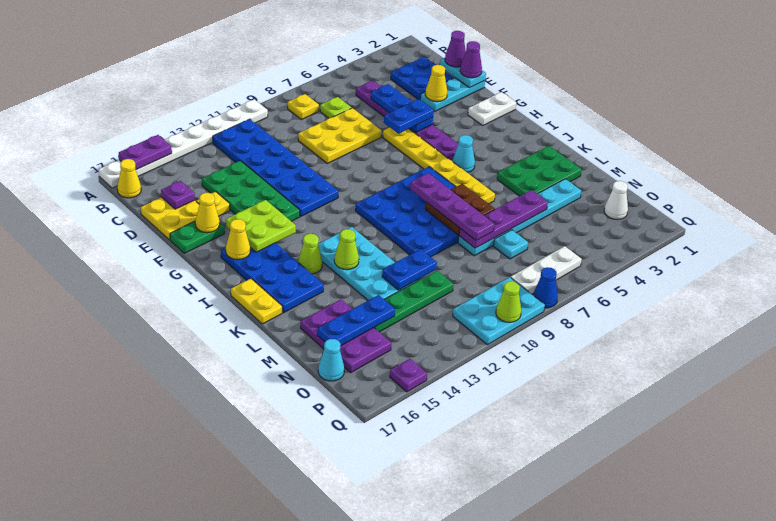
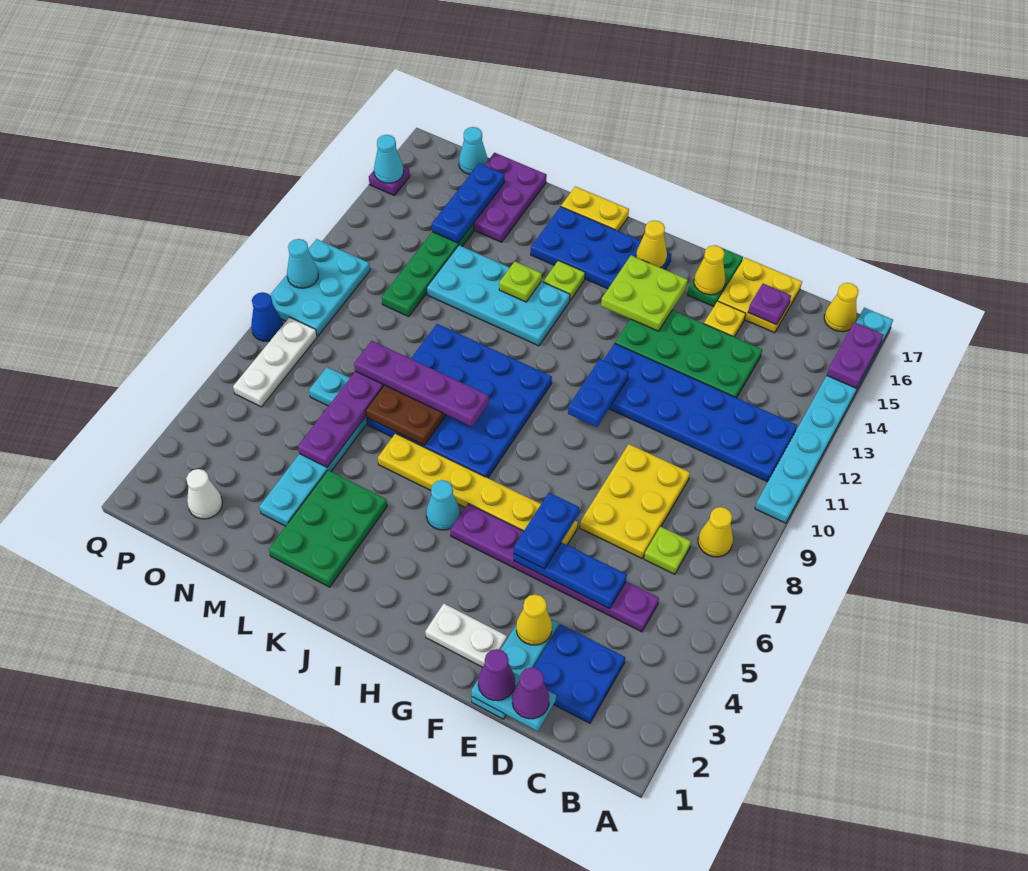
white 1x8 plate [99,99,268,188] -> cyan 1x8 plate [755,308,893,523]
yellow 1x1 plate [288,94,319,120] -> yellow 1x1 cone [698,507,733,557]
white 1x2 plate [468,92,516,126] -> white 1x2 plate turned to [425,603,507,667]
lime 1x1 cone [298,234,322,274] -> lime 1x1 plate [543,261,585,300]
lime 1x1 cone [334,229,359,270] -> lime 1x1 plate [499,261,542,302]
blue 1x2 plate [382,249,437,290] -> blue 1x2 plate moved to [568,359,629,427]
purple 2x3 plate [301,299,391,373] -> purple 2x3 plate turned to [473,153,547,242]
lime 1x1 cone [496,281,521,322] -> cyan 1x1 cone [287,239,318,288]
none -> cyan 1x1 cone [374,135,404,183]

